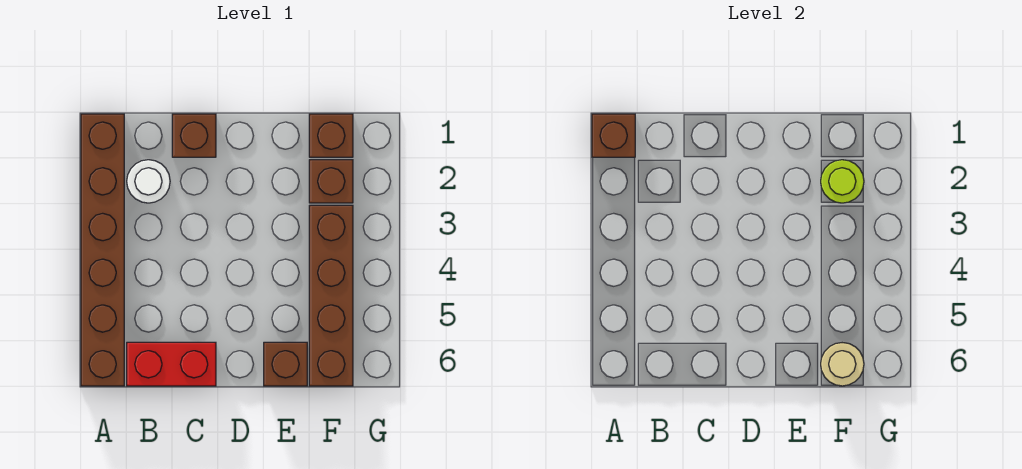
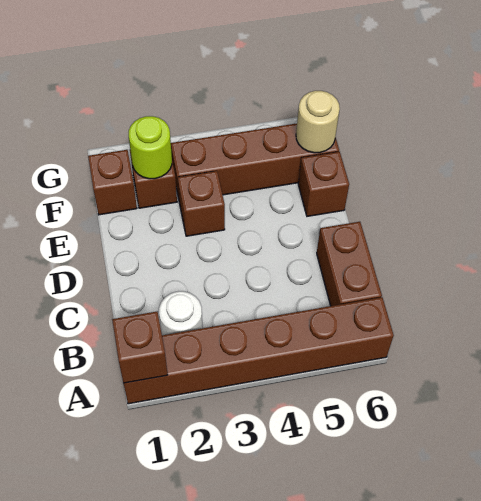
red 1x2 brick [127,342,216,386] -> brown 1x2 brick [317,222,382,306]
brown 1x1 brick [172,114,216,157] -> brown 1x1 brick moved to [178,171,225,236]

